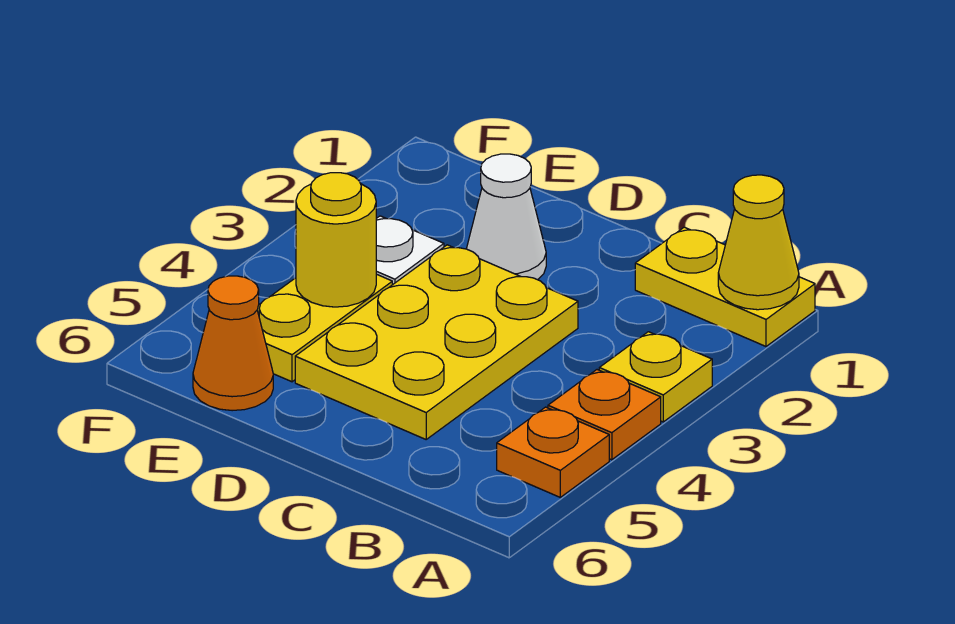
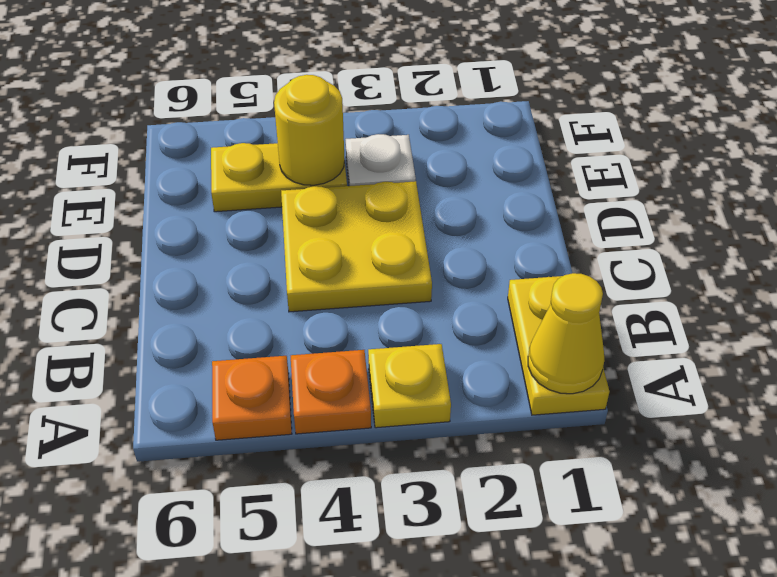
yellow 2x3 plate [295,245,578,439] -> yellow 2x2 plate [281,181,432,312]
white 1x1 cone [467,154,546,280] -> none
orange 1x1 cone [193,276,273,411] -> none

